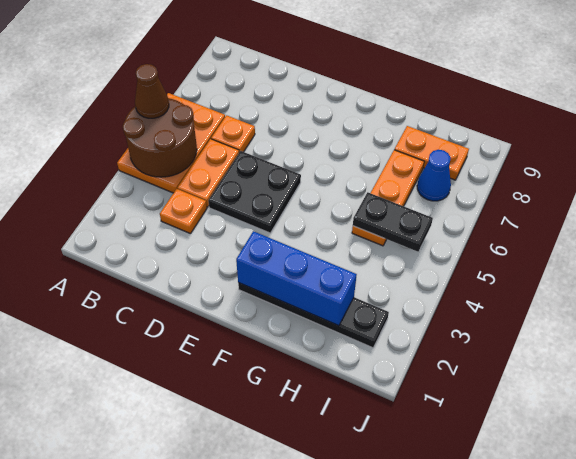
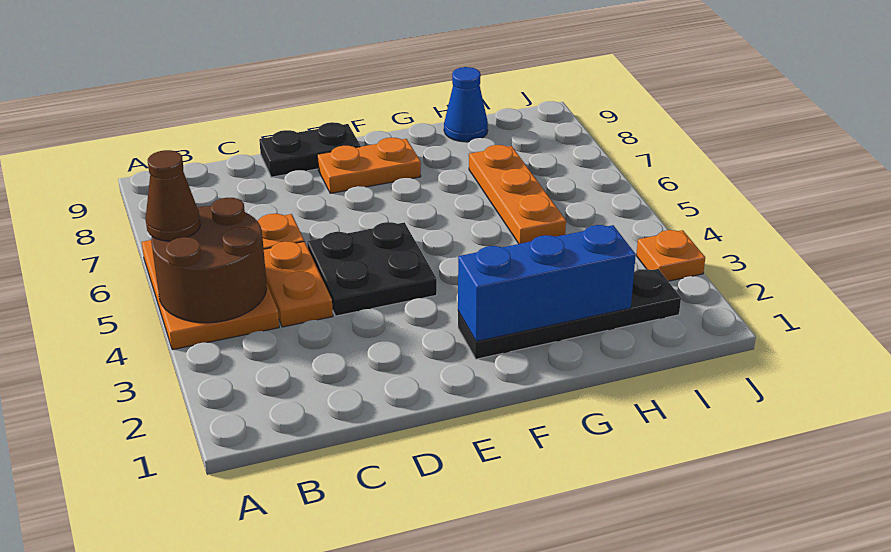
orange 1x1 plate [160,189,207,234] -> orange 1x1 plate moved to [636,230,705,281]
black 1x2 plate [353,192,433,252] -> black 1x2 plate moved to [259,122,361,177]
orange 1x2 plate [394,126,469,180] -> orange 1x2 plate moved to [317,138,421,193]
blue 1x1 cone [417,150,451,201] -> blue 1x1 cone moved to [444,67,488,142]

